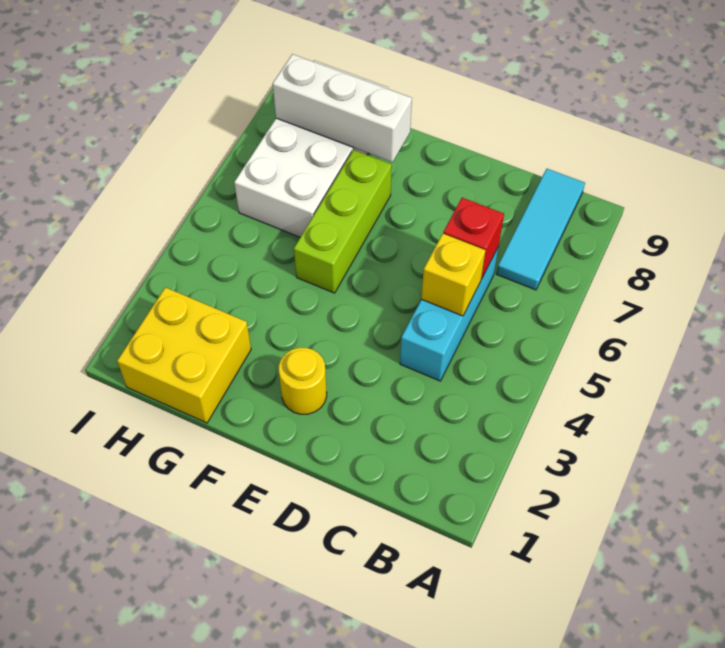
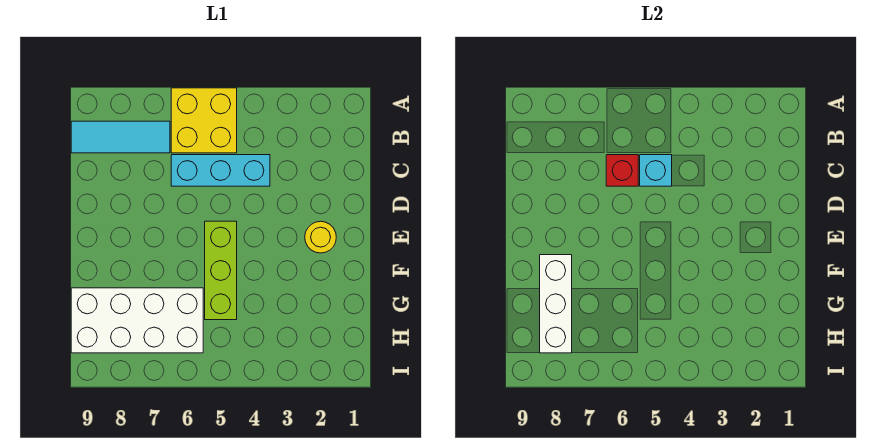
yellow 1x1 brick [421,234,485,316] -> cyan 1x1 brick [640,155,672,186]
lime 1x3 brick [294,150,392,293] -> lime 1x3 brick turned to [205,221,237,320]
yellow 2x2 brick [117,287,251,423] -> yellow 2x2 brick moved to [171,88,237,153]

